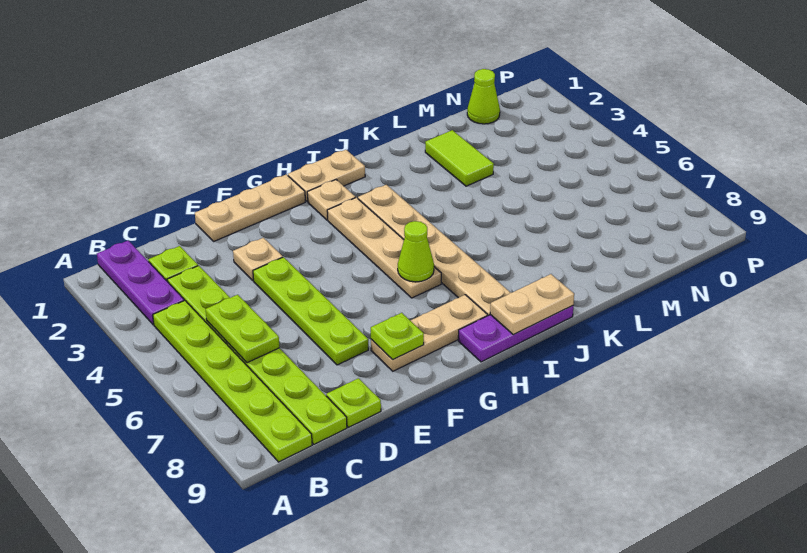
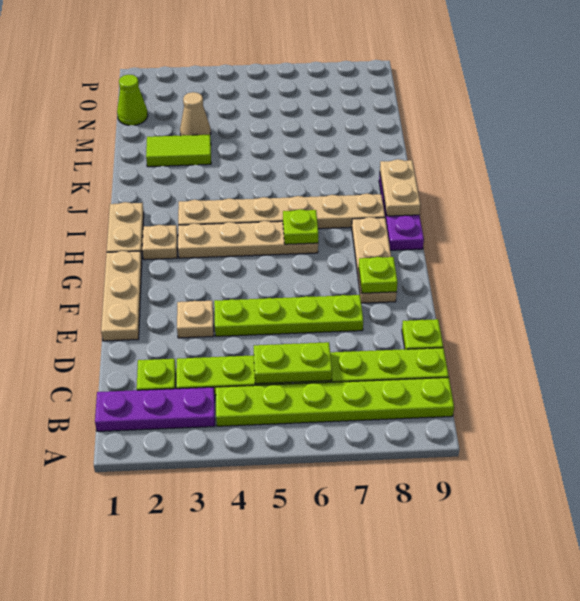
lime 1x1 cone [398,221,434,282] -> lime 1x1 plate [283,209,318,244]
none -> tan 1x1 cone [180,92,211,136]

